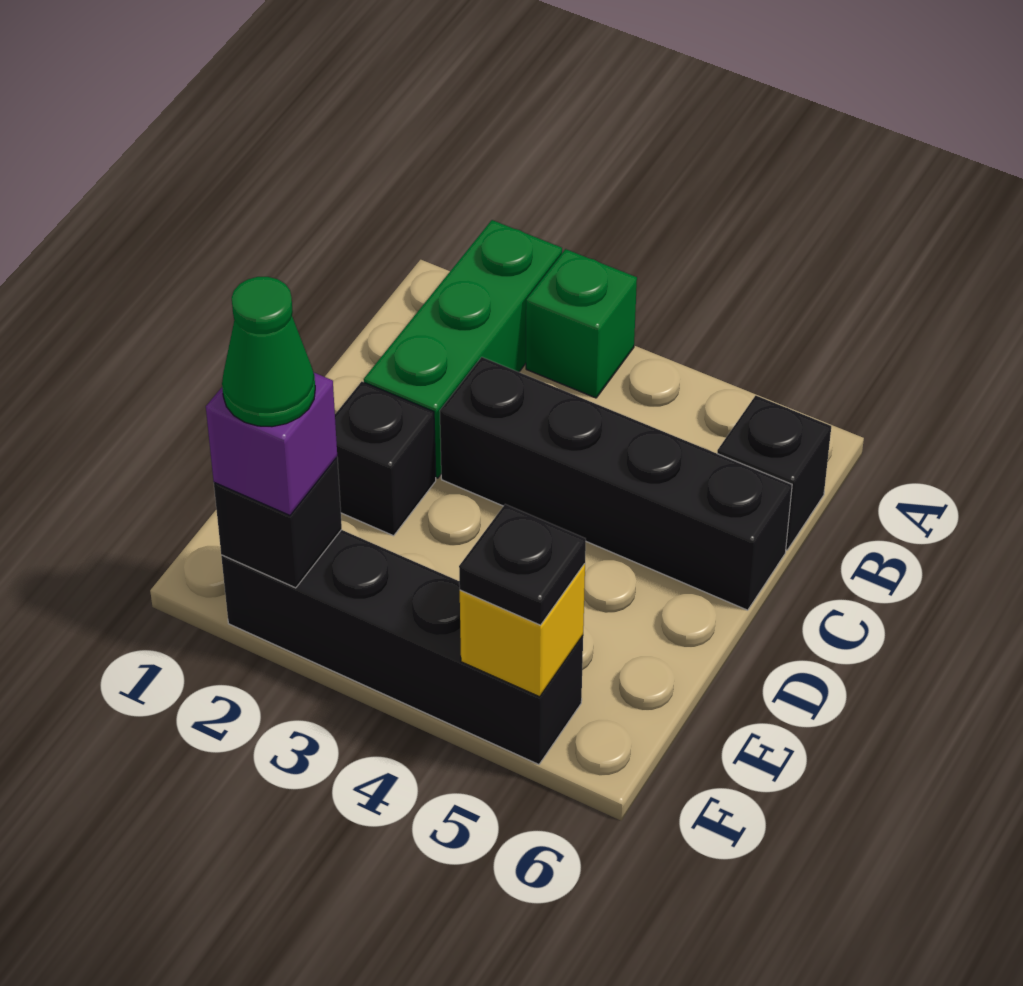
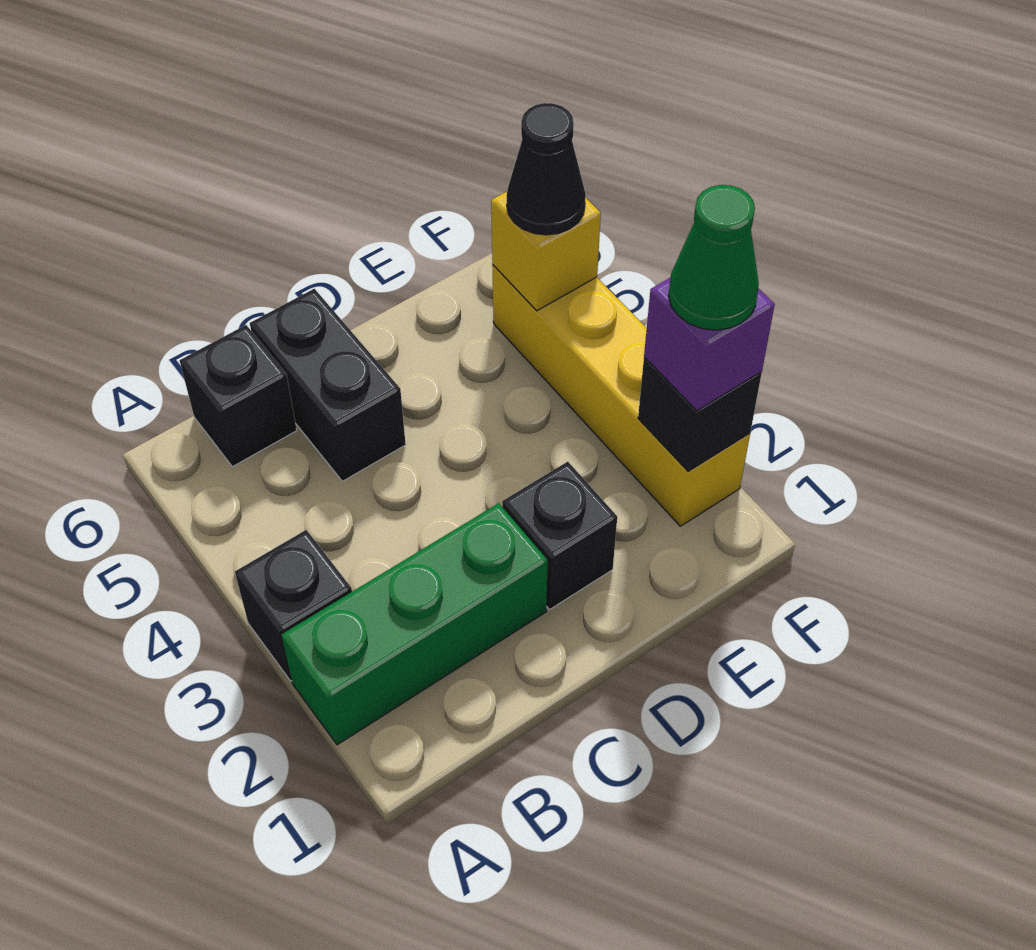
green 1x1 brick [526,249,637,398] -> black 1x1 brick [235,530,352,681]
black 1x4 brick [440,357,792,610] -> black 1x2 brick [250,289,406,481]
black 1x4 brick [221,530,583,765] -> yellow 1x4 brick [492,265,750,526]
black 1x1 plate [459,504,586,625] -> black 1x1 cone [507,103,586,235]

